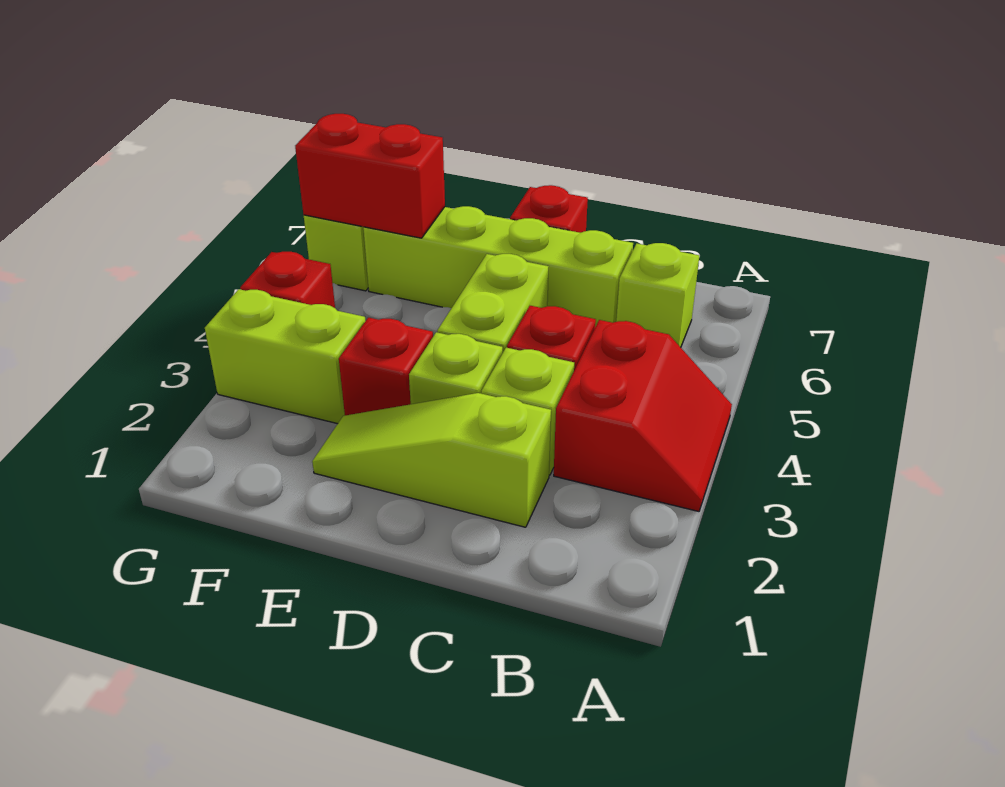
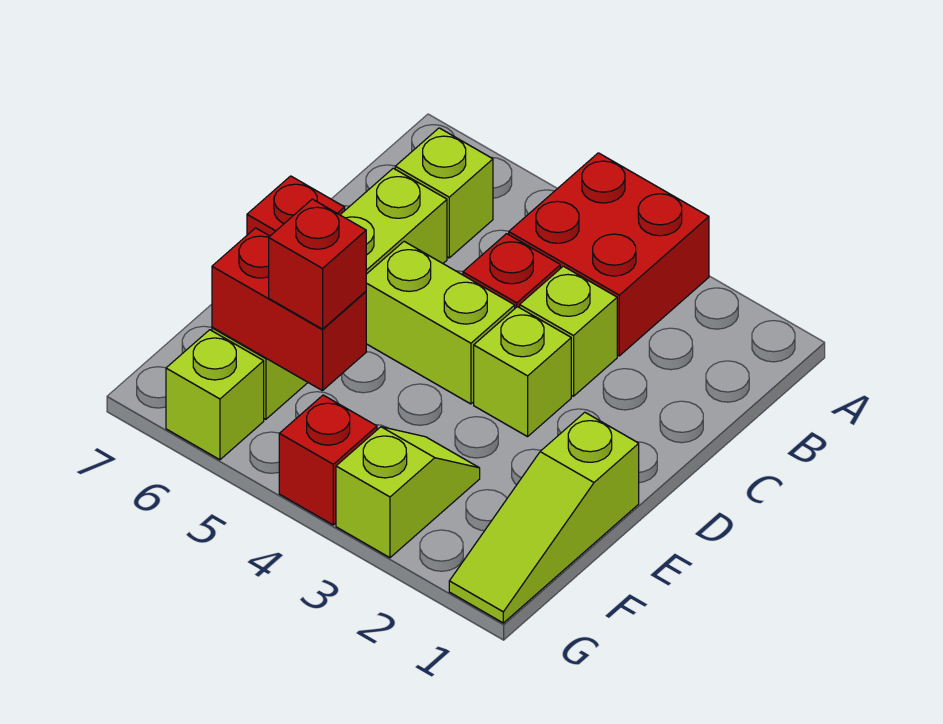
red 2x2 slope [554,320,732,511] -> red 2x2 brick [509,153,709,356]
lime 1x3 slope [312,393,551,527] -> lime 1x3 slope moved to [449,412,639,623]
red 1x1 brick [339,318,433,415] -> red 1x1 brick moved to [269,199,366,329]
lime 1x2 brick [205,289,365,424] -> lime 1x2 slope [336,427,480,558]
red 1x2 brick [295,114,445,238] -> red 1x2 brick turned to [212,228,366,391]

